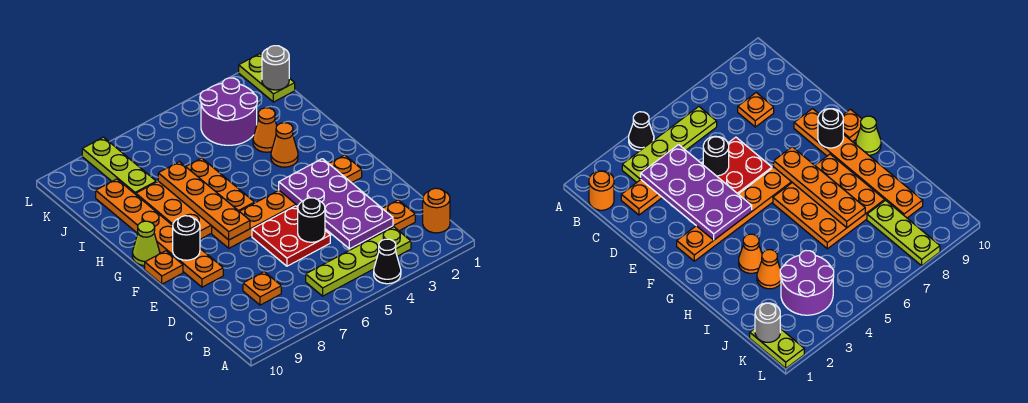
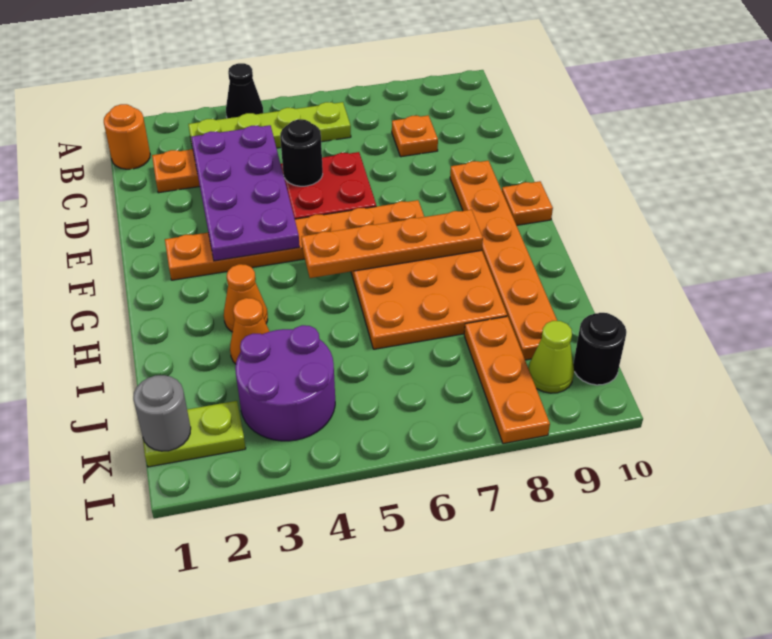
orange 1x4 plate [158,162,250,240] -> orange 1x4 plate turned to [301,210,483,278]
black 1x1 round brick [173,216,200,260] -> black 1x1 round brick moved to [573,313,626,385]
lime 1x1 cone [132,221,160,266] -> lime 1x1 cone moved to [528,321,574,393]
lime 1x3 plate [82,137,156,194] -> orange 1x3 plate [464,316,550,444]
lime 1x2 plate [239,54,295,102] -> lime 1x2 plate turned to [143,401,246,467]

